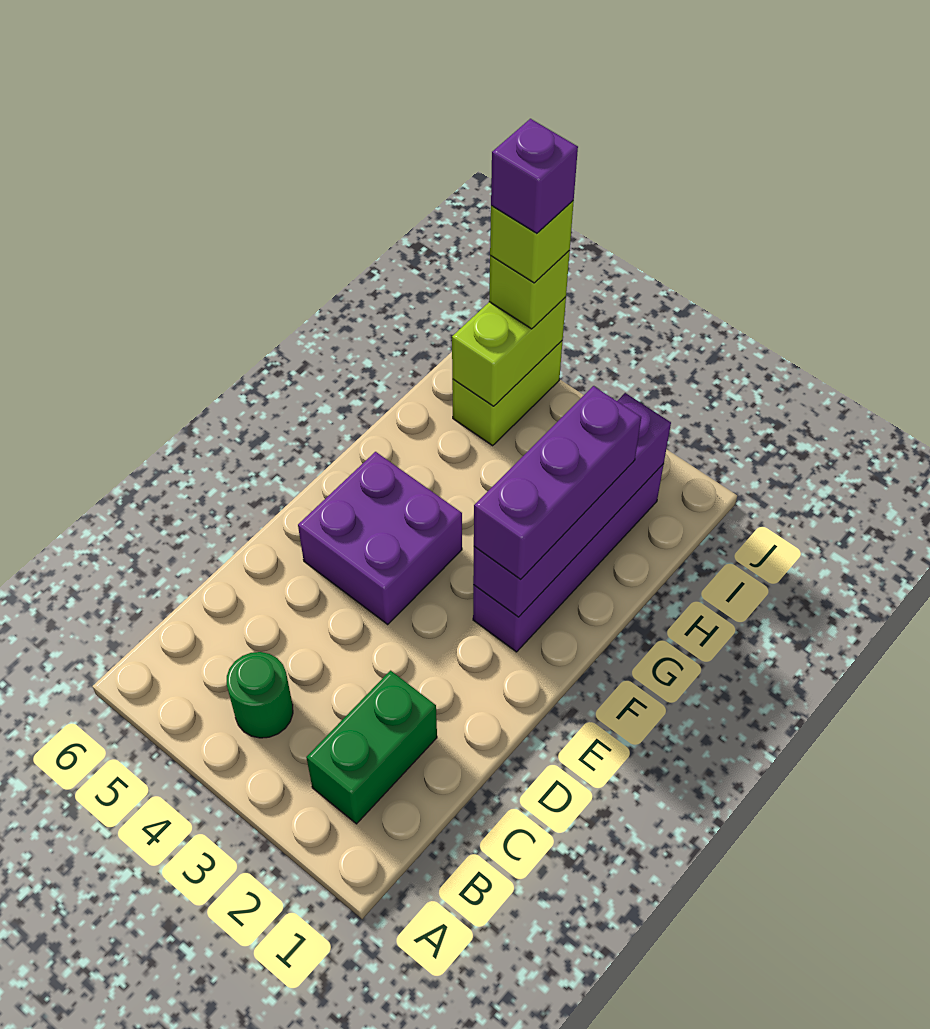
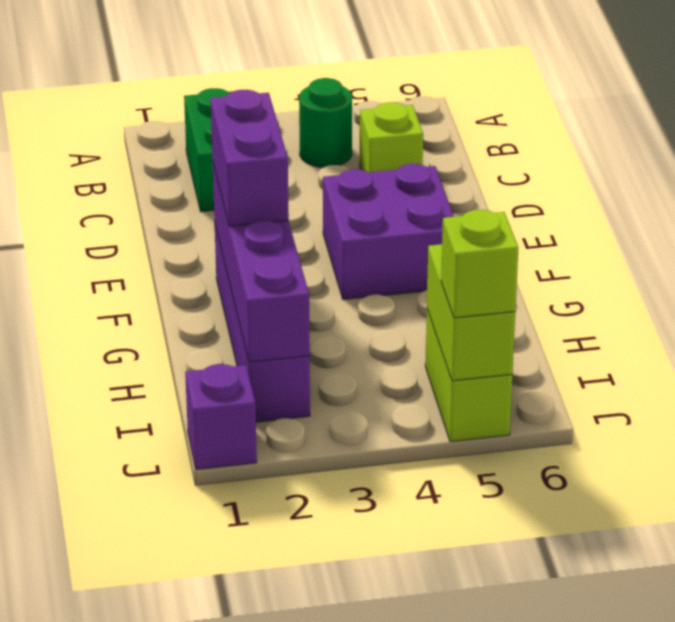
purple 1x3 brick [474,386,641,579] -> purple 1x2 brick [211,90,289,226]
lime 1x1 brick [490,201,574,283] -> lime 1x1 brick moved to [360,102,423,172]
purple 1x1 brick [491,119,578,233] -> purple 1x1 brick moved to [185,364,257,470]

